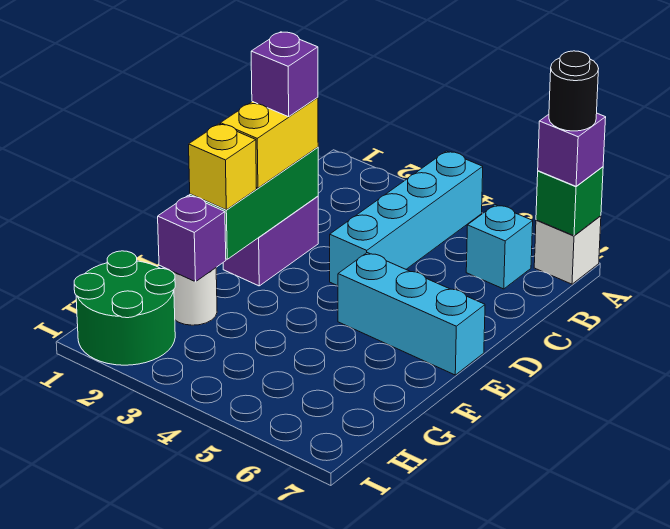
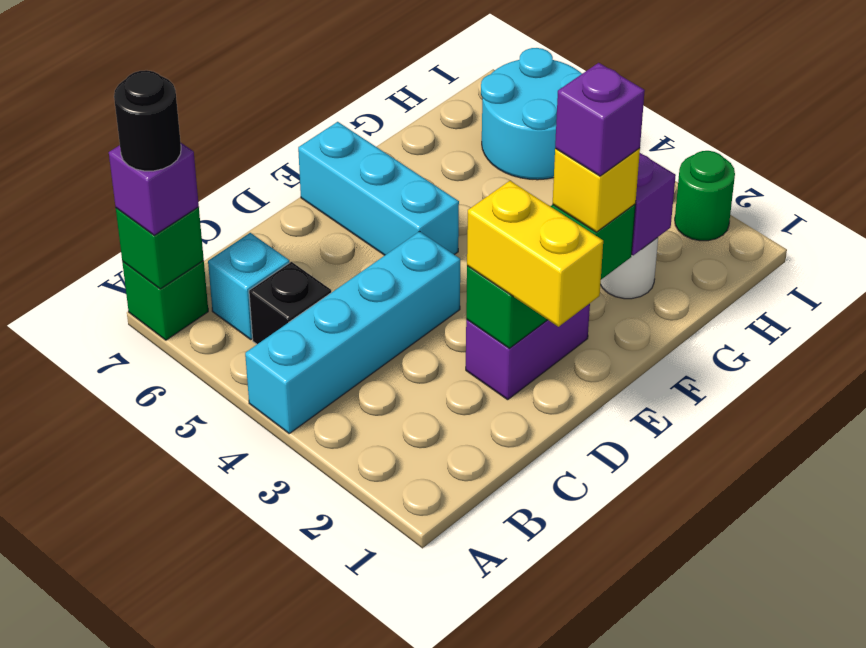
white 1x1 brick [534,216,601,284] -> green 1x1 brick [122,261,208,340]
none -> black 1x1 brick [249,262,331,344]
yellow 1x2 brick [221,97,318,188] -> yellow 1x2 brick turned to [467,181,603,327]
purple 1x1 brick [251,32,318,117] -> purple 1x1 brick moved to [555,63,645,176]
green 2x2 round brick [74,251,175,365] -> green 1x1 round brick [675,151,735,241]
none -> cyan 2x2 round brick [481,48,583,180]

